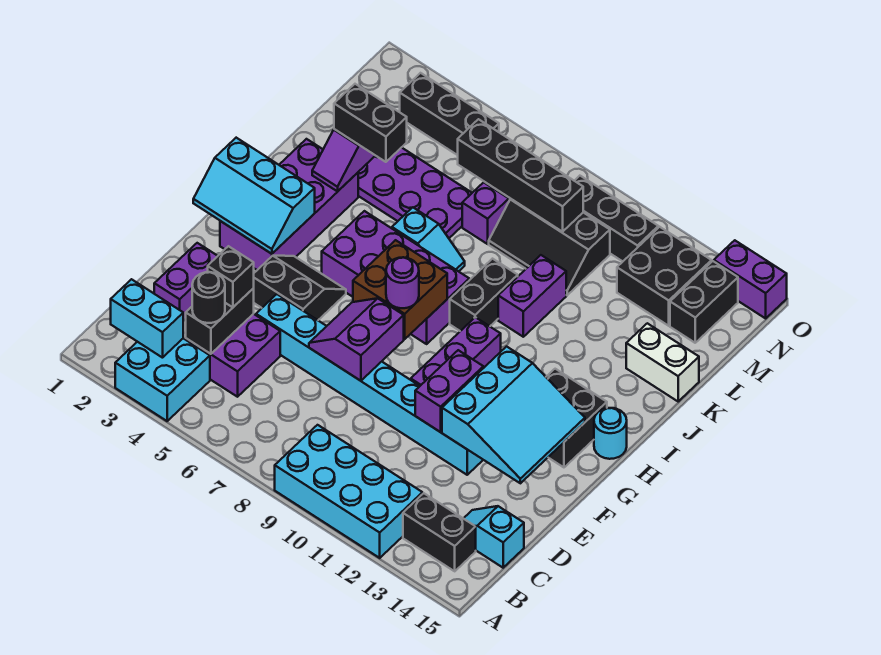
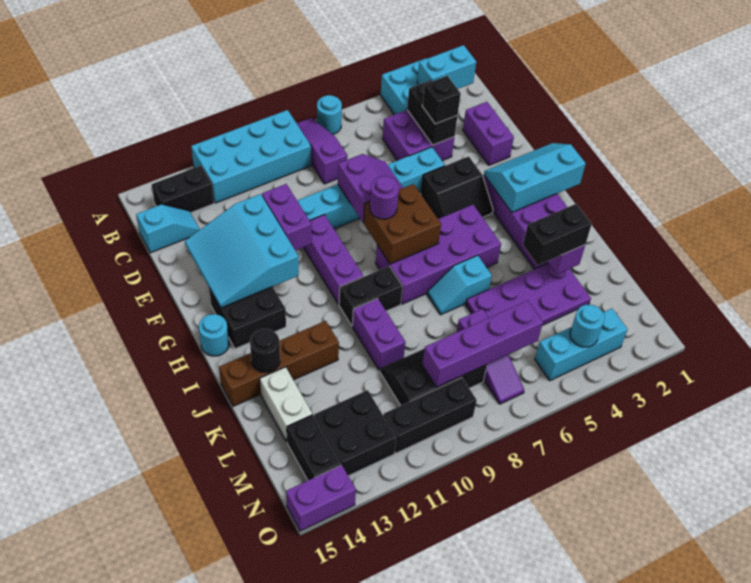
none -> cyan 1x1 round brick [317,95,342,134]
none -> purple 1x3 slope [297,118,348,184]
black 1x1 round brick [192,272,225,323] -> black 1x1 round brick moved to [250,329,280,372]
black 1x2 brick [450,259,518,331] -> black 1x2 brick turned to [339,266,403,326]
none -> brown 1x4 brick [219,321,339,406]
white 1x2 brick [626,323,699,401] -> white 1x2 brick turned to [260,367,312,442]
black 1x4 brick [458,119,583,232] -> purple 1x4 brick [422,301,543,387]
black 1x3 brick [400,73,499,155] -> cyan 1x3 brick [535,309,628,380]
none -> cyan 1x1 round brick [570,305,605,347]

